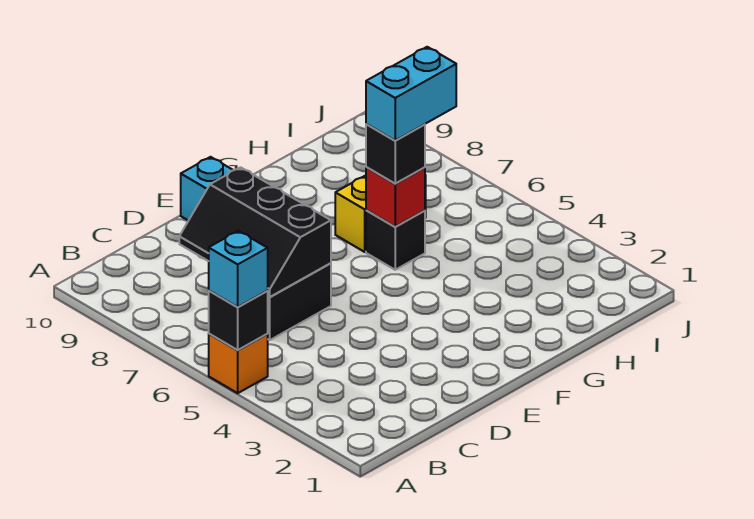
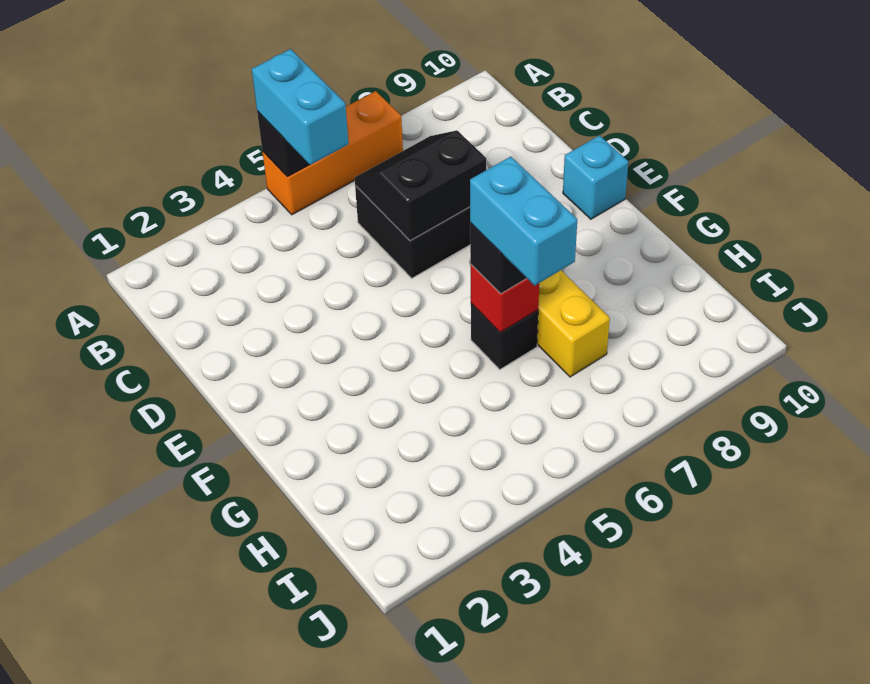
orange 1x1 brick [209,334,268,393] -> orange 1x3 brick [262,91,403,215]
cyan 1x1 brick [209,231,268,307] -> cyan 1x2 brick [252,49,349,165]
black 2x3 slope [179,167,331,297] -> black 2x2 slope [354,131,486,241]

